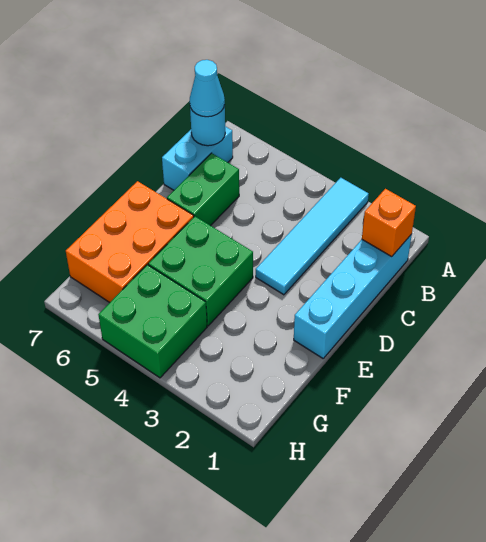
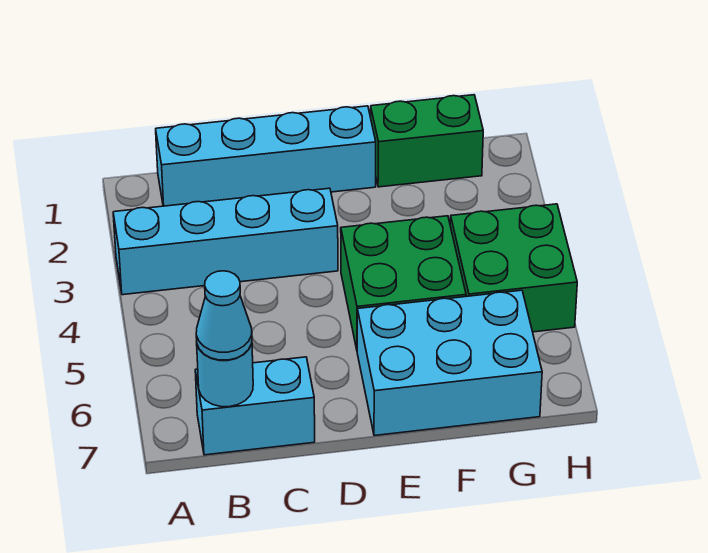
cyan 1x4 tile [256,178,369,295] -> cyan 1x4 brick [113,188,338,295]
orange 1x1 brick [362,189,416,257] -> none
green 1x2 brick [167,153,239,226] -> green 1x2 brick moved to [370,95,483,187]
orange 2x3 brick [66,181,194,302] -> cyan 2x3 brick [357,290,542,436]

